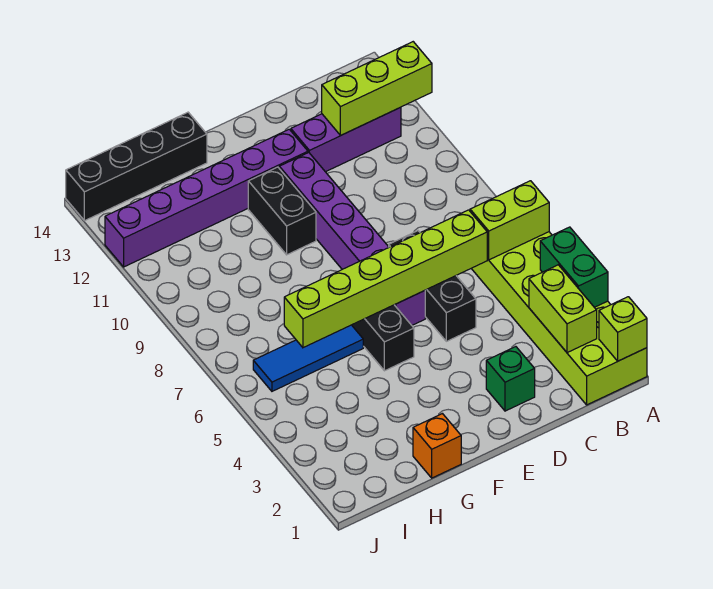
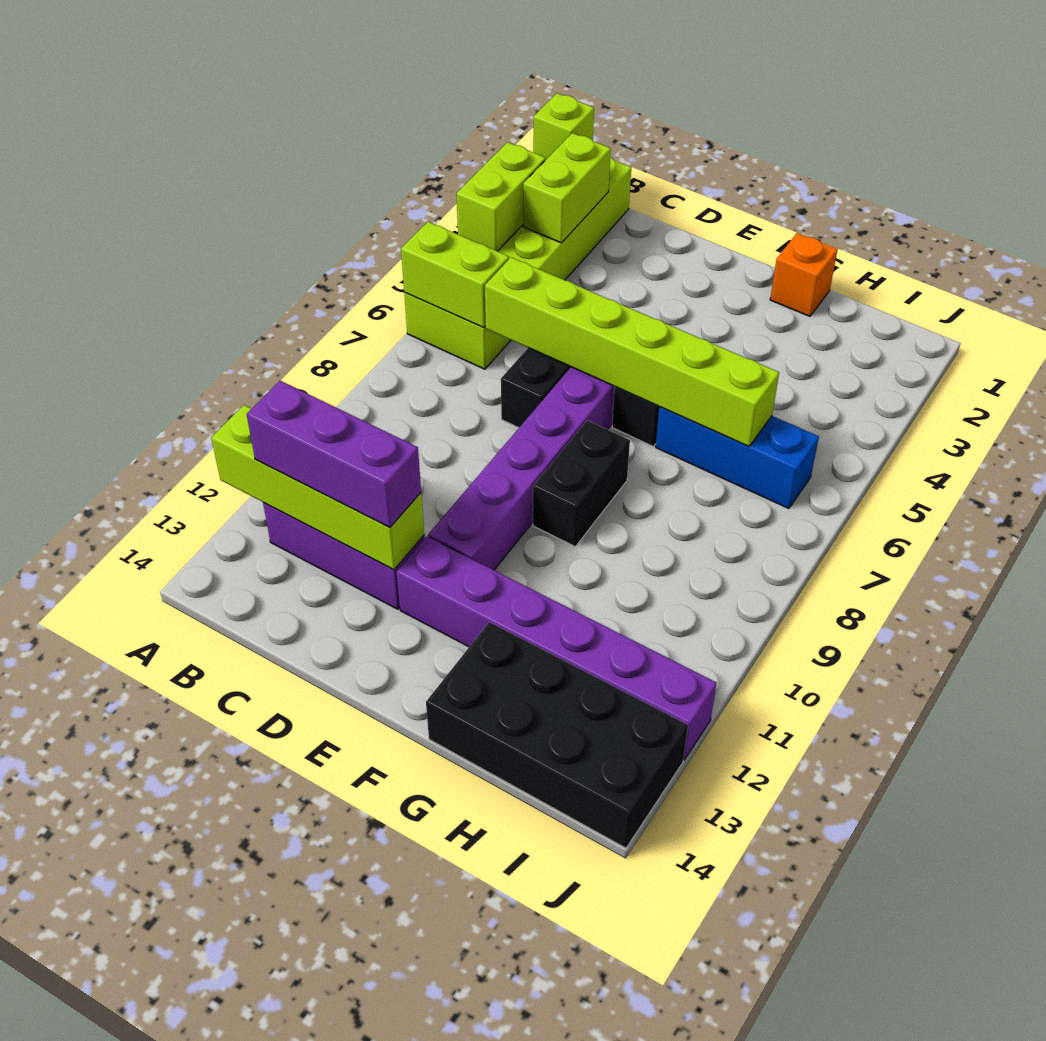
green 1x2 brick [540,227,608,307] -> lime 1x2 brick [456,142,546,251]
lime 1x3 brick [322,42,432,135] -> lime 1x4 brick [211,405,424,570]
none -> purple 1x3 brick [247,381,421,528]
green 1x1 brick [486,347,535,411] -> none
black 1x2 brick [248,167,316,255] -> black 1x2 brick moved to [533,420,630,546]
blue 1x3 tile [253,325,363,391] -> blue 1x3 brick [656,407,819,509]
black 1x4 brick [66,112,207,221] -> black 2x4 brick [426,622,688,848]

